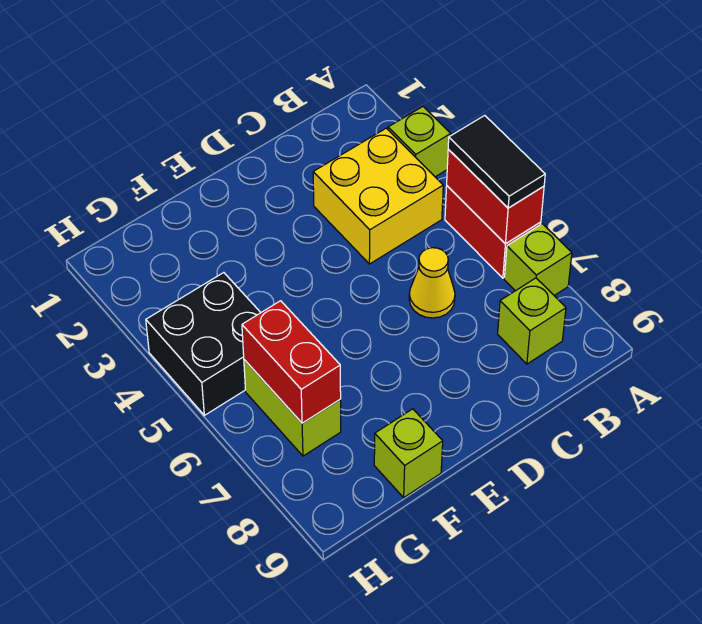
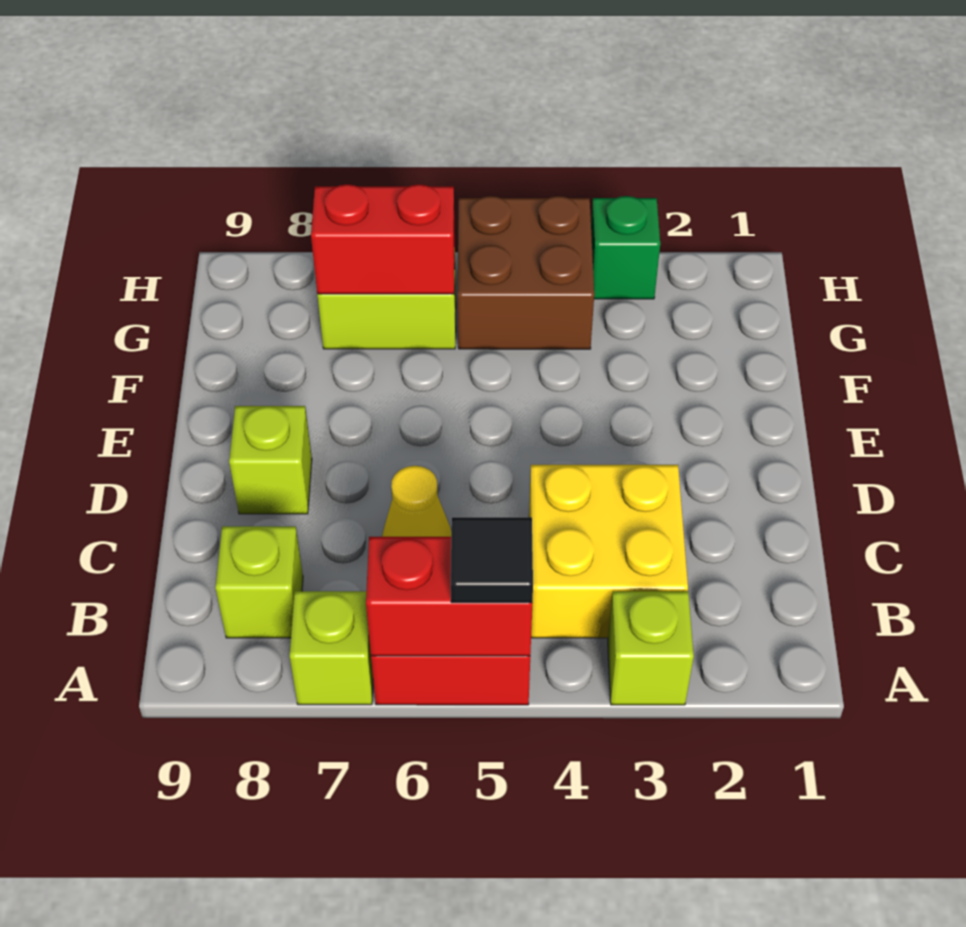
black 1x2 tile [448,115,545,208] -> black 1x1 tile [451,517,533,603]
lime 1x1 brick [374,409,443,497] -> lime 1x1 brick moved to [229,406,312,514]
black 2x2 brick [146,273,261,415] -> brown 2x2 brick [458,196,594,349]
none -> green 1x1 brick [591,196,660,299]

